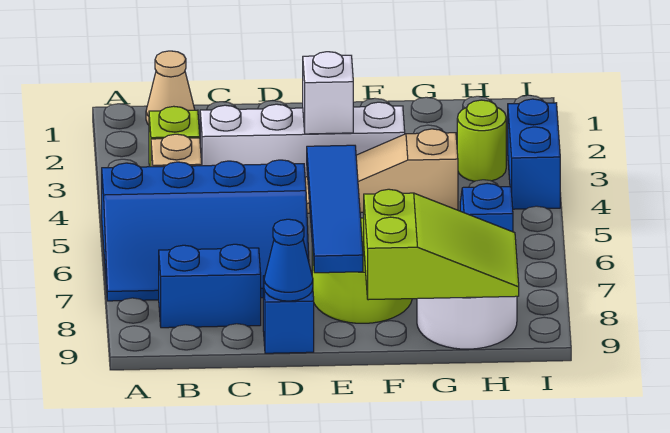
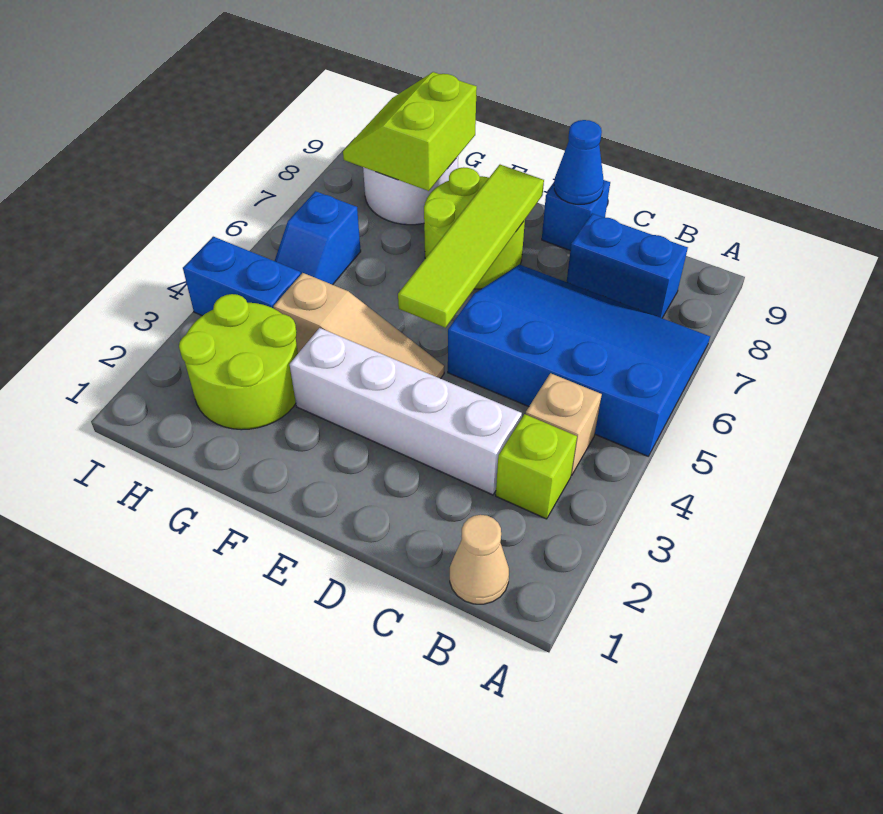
white 1x1 brick [303,52,353,134] -> none
blue 1x4 tile [307,145,363,273] -> lime 1x4 tile [398,165,544,328]
lime 2x3 slope [364,189,519,300] -> lime 2x2 slope [343,72,477,191]
lime 1x1 round brick [457,100,506,181] -> lime 2x2 round brick [179,294,298,430]
blue 1x2 brick [508,99,560,209] -> blue 1x2 brick turned to [183,237,301,316]

